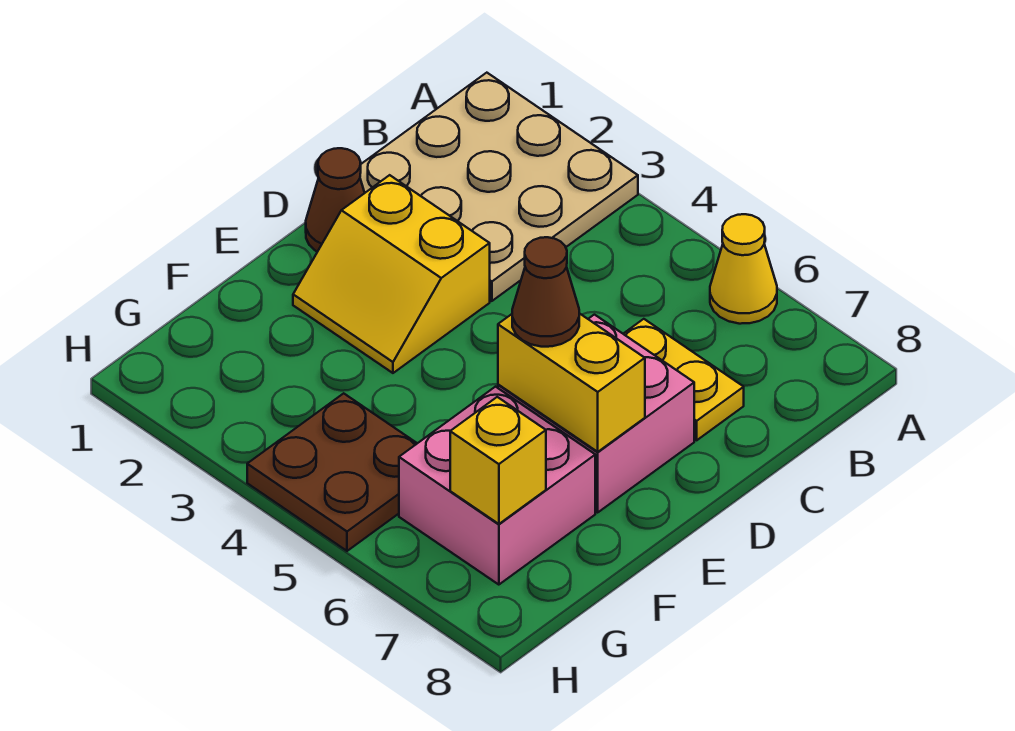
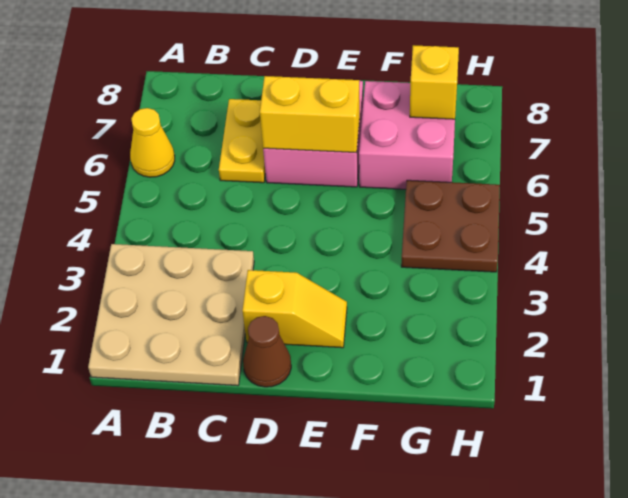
yellow 2x2 slope [293,175,490,373] -> yellow 1x2 slope [242,270,347,348]
yellow 1x2 brick [498,313,645,452] -> yellow 1x2 brick turned to [260,76,360,153]
brown 1x1 cone [512,237,579,347] -> none

